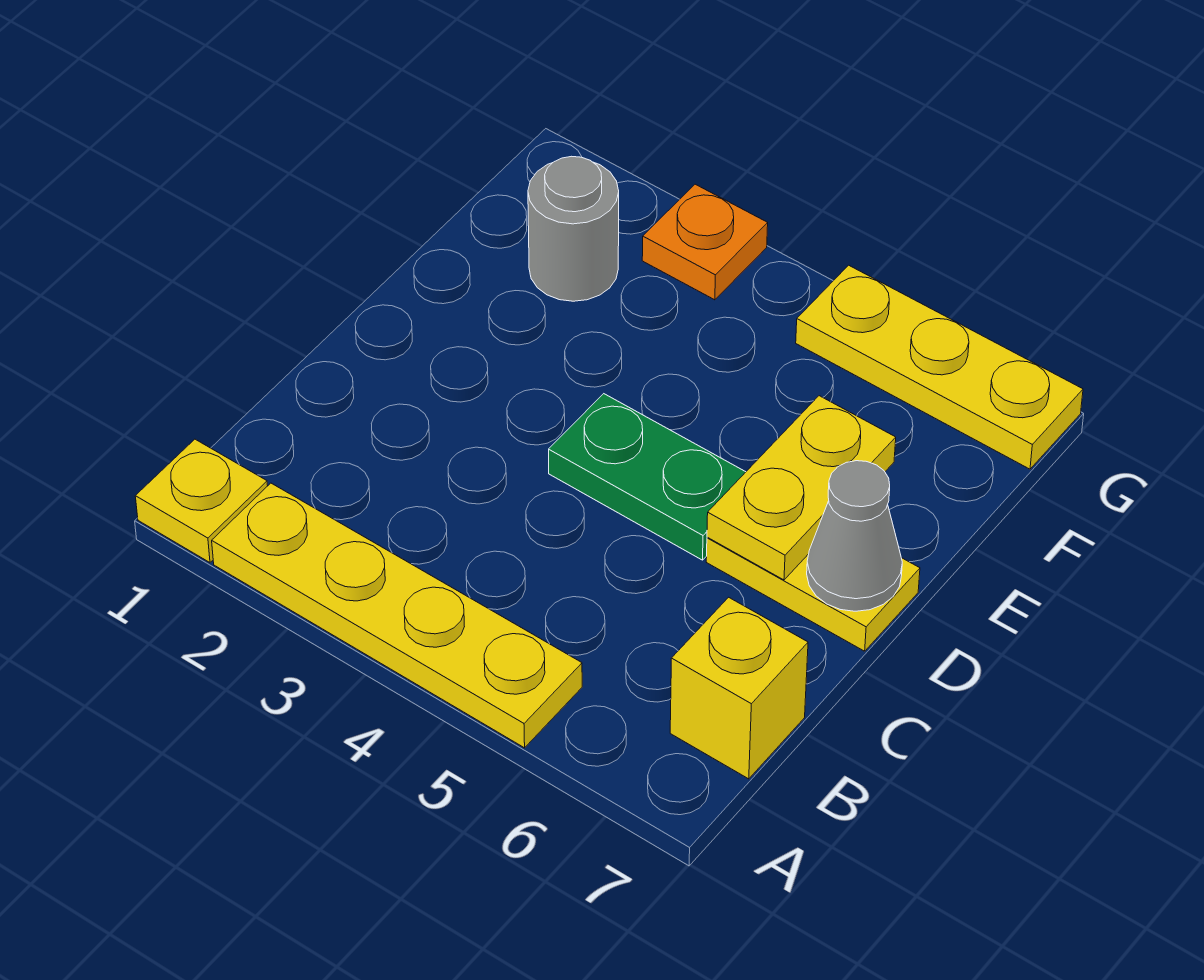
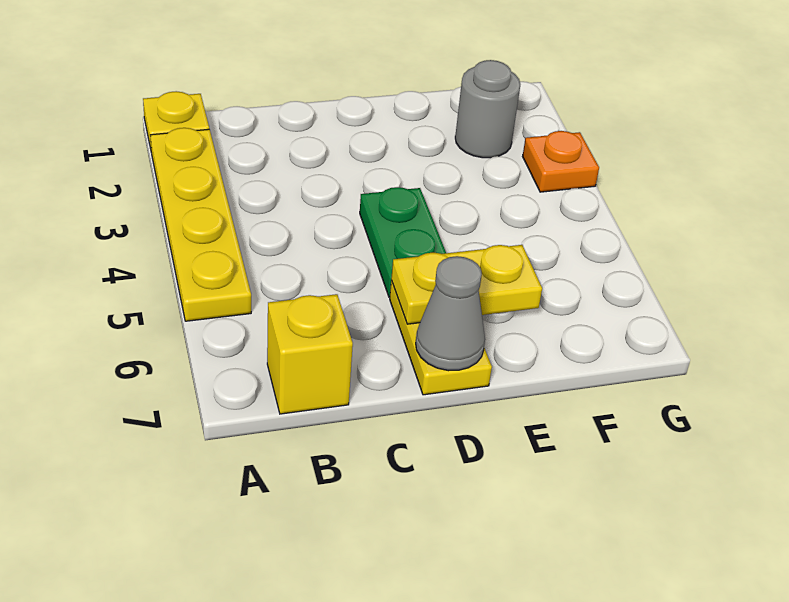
yellow 1x3 plate [796,265,1083,469] -> none

